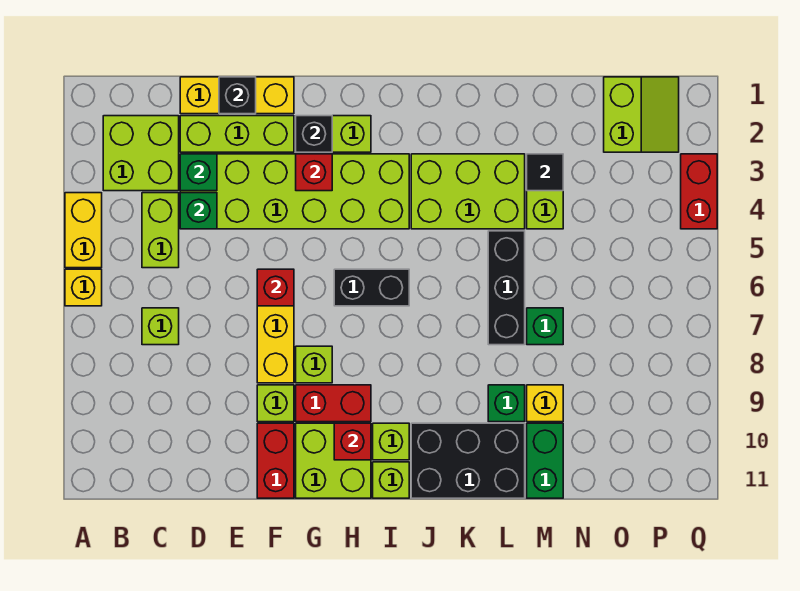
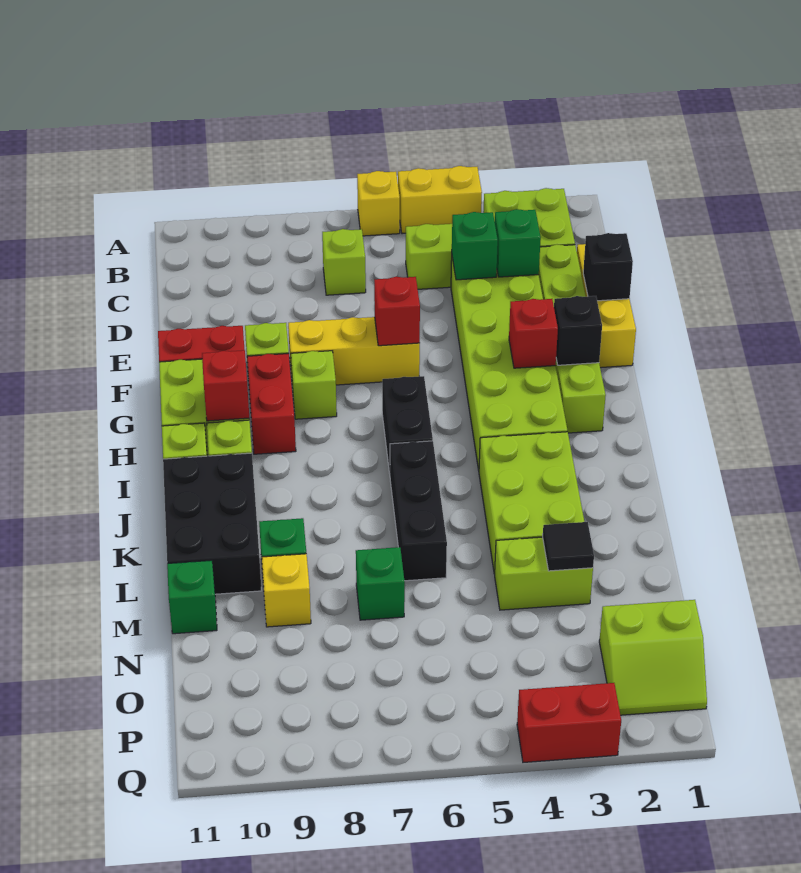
black 1x3 brick [488,231,525,345] -> black 1x3 brick turned to [390,441,447,581]
green 1x2 brick [527,423,563,498] -> green 1x1 brick [167,560,217,634]

